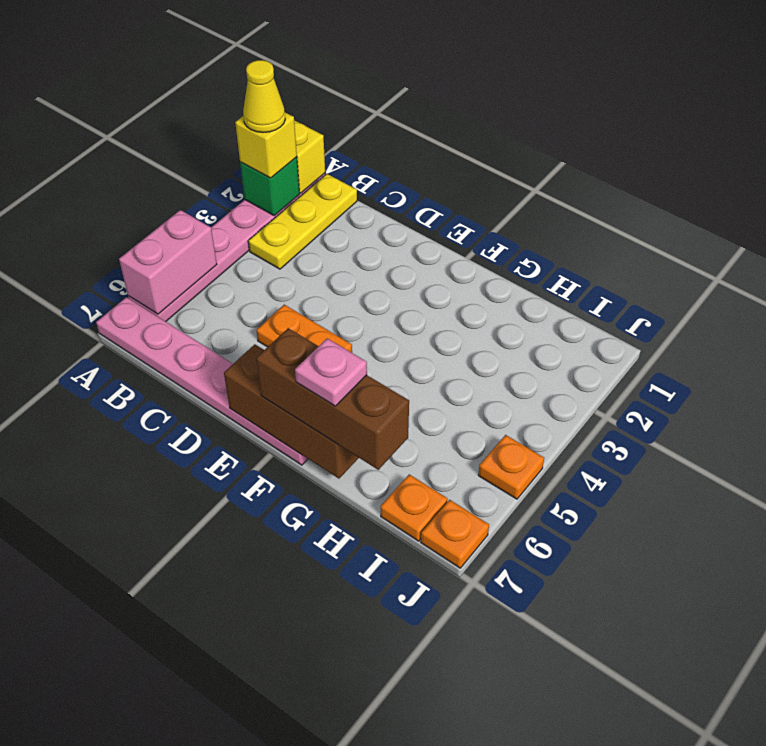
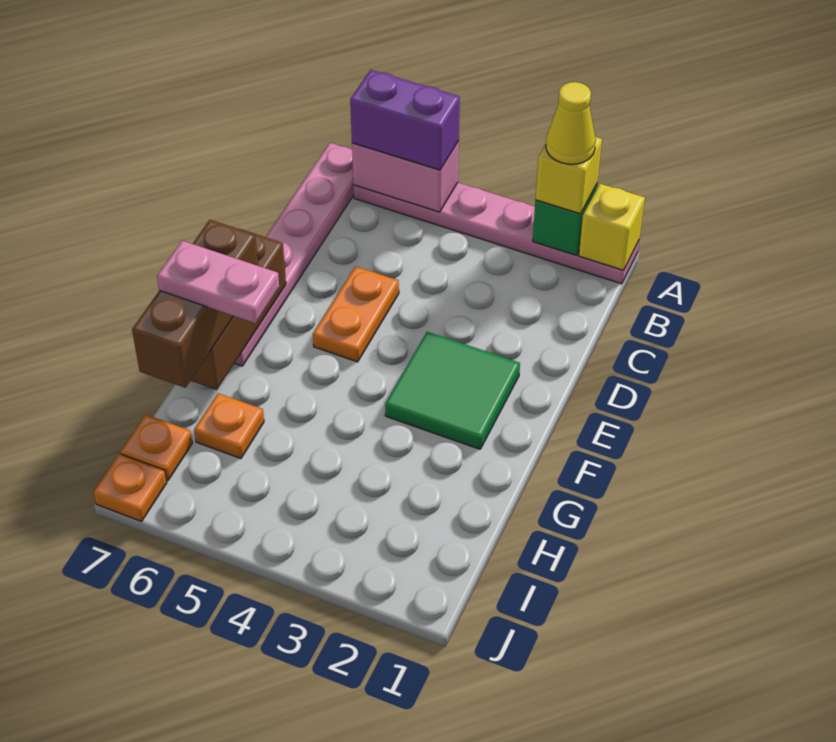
none -> purple 1x2 brick [350,70,460,170]
yellow 1x3 plate [248,174,357,269] -> none
none -> green 2x2 tile [385,332,520,449]
pink 1x1 plate [295,338,367,406] -> pink 1x2 plate [157,241,279,323]
orange 1x1 plate [478,435,544,499] -> orange 1x1 plate moved to [194,393,264,458]

